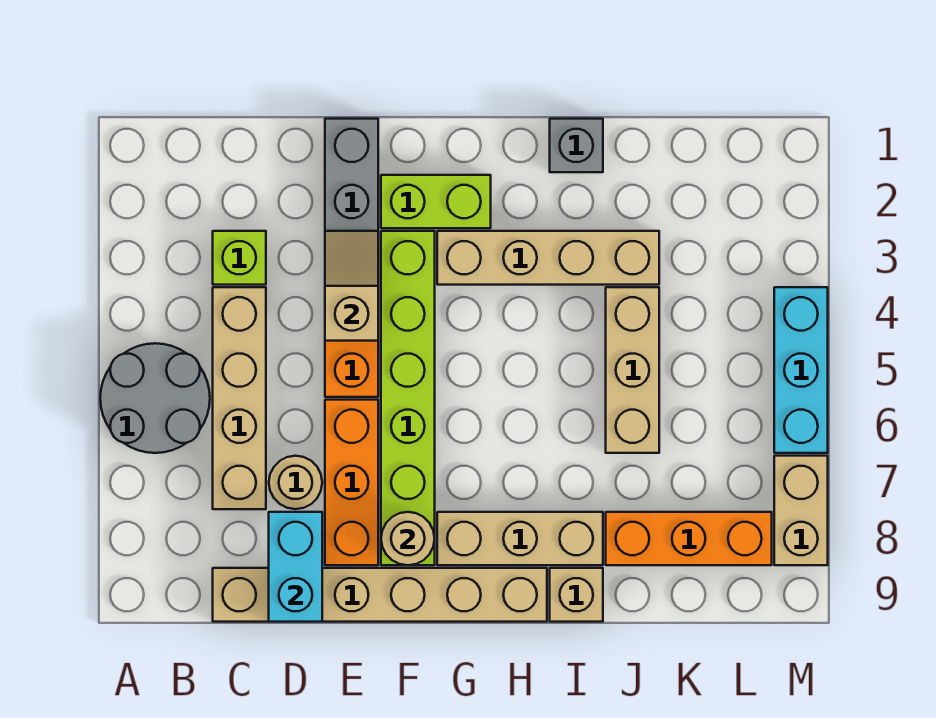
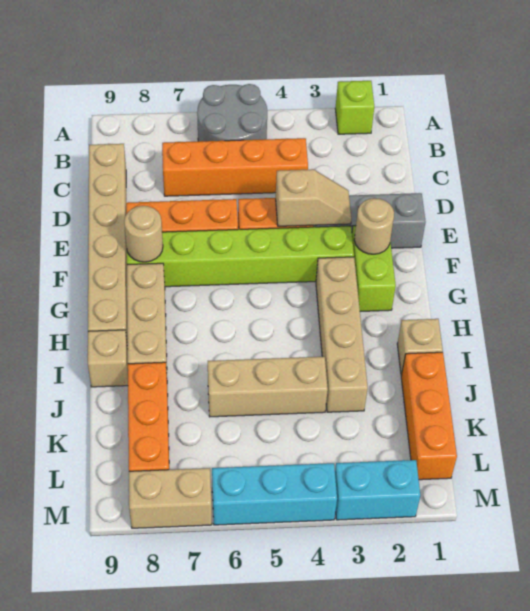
lime 1x1 brick [213,231,266,285] -> lime 1x1 brick moved to [335,81,374,134]
tan 1x4 brick [213,287,266,509] -> orange 1x4 brick [162,138,308,196]
tan 1x1 round brick [269,456,322,509] -> tan 1x1 round brick moved to [354,198,394,254]
cyan 1x2 brick [269,512,322,622] -> cyan 1x2 brick moved to [335,460,420,520]
grey 1x1 brick [550,119,603,172] -> tan 1x1 brick [397,319,443,375]
none -> orange 1x3 brick [401,352,457,480]

